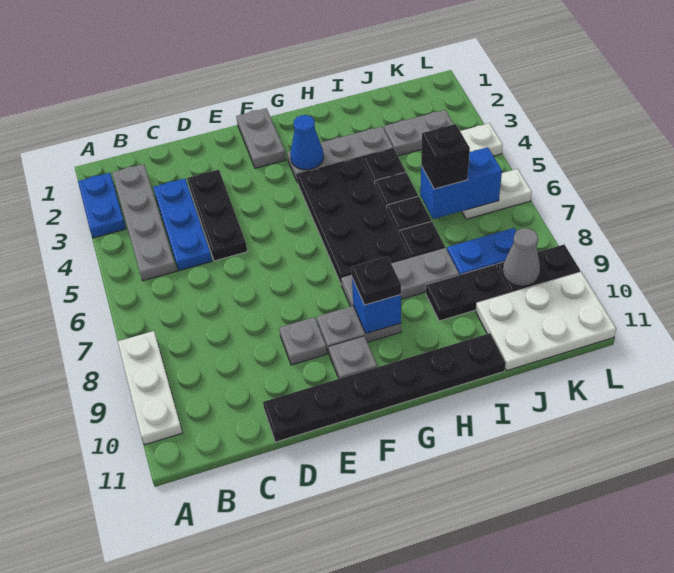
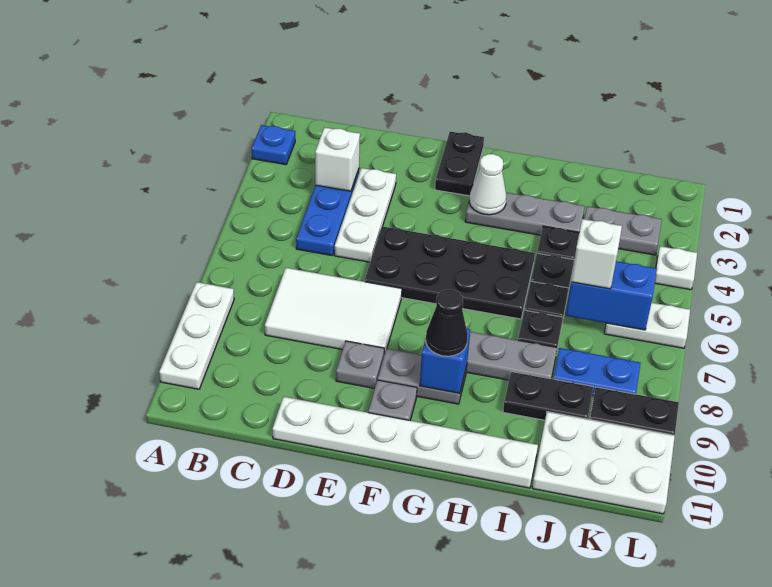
blue 1x2 plate [78,173,126,238] -> blue 1x1 plate [252,125,295,165]
grey 1x4 plate [112,164,176,281] -> none
none -> white 1x1 brick [315,127,360,191]
none -> white 2x3 tile [265,268,402,355]
black 1x3 plate [187,170,247,261] -> white 1x3 plate [335,168,396,262]
black 1x6 plate [263,333,506,442] -> white 1x6 plate [273,397,538,488]
grey 1x2 plate [236,108,286,168] -> black 1x2 plate [435,131,484,196]
blue 1x1 cone [290,115,324,170] -> white 1x1 cone [469,154,506,215]
black 2x4 plate [297,158,410,285] -> black 2x4 plate turned to [365,226,535,319]
black 1x1 plate [351,256,401,305] -> black 1x1 cone [426,290,468,356]
black 1x1 brick [421,124,470,189] -> white 1x1 brick [571,219,622,289]
grey 1x1 cone [503,228,540,286] -> none

